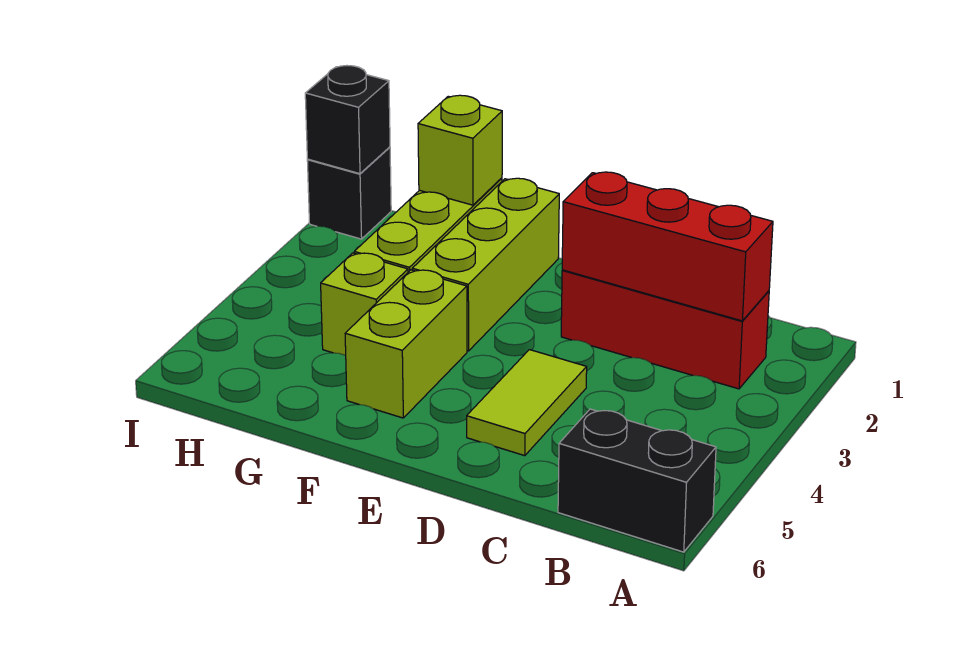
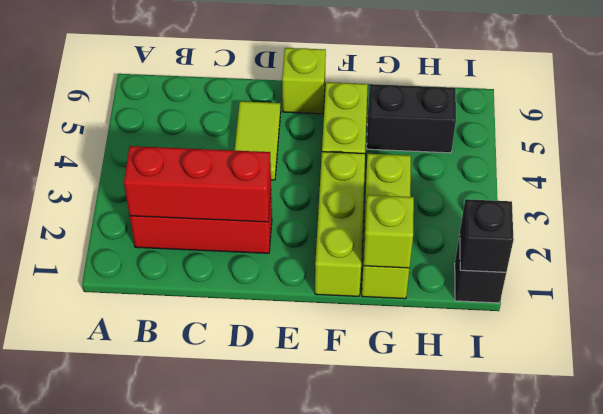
black 1x2 brick [558,409,716,552] -> black 1x2 brick moved to [367,84,456,153]
lime 1x1 brick [321,253,408,356] -> lime 1x1 brick moved to [282,48,326,114]

